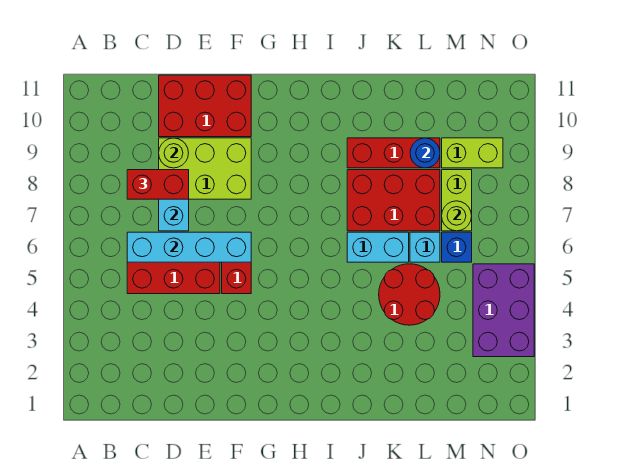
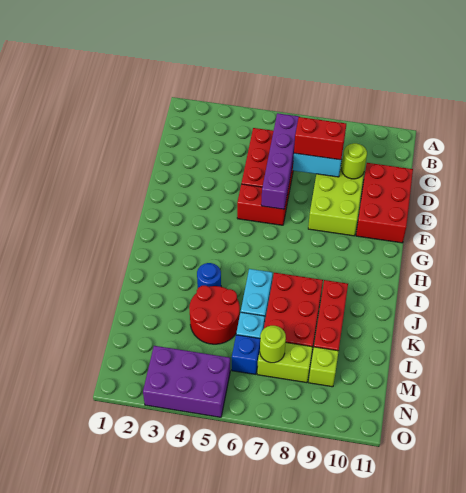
cyan 1x4 brick [127,232,251,262] -> purple 1x4 brick [261,113,299,209]
red 1x2 brick [127,170,189,199] -> red 1x2 brick turned to [294,117,346,160]
blue 1x1 round brick [410,138,440,168] -> blue 1x1 round brick moved to [197,263,221,288]
lime 1x2 brick [442,138,503,168] -> lime 1x1 brick [309,347,339,387]

